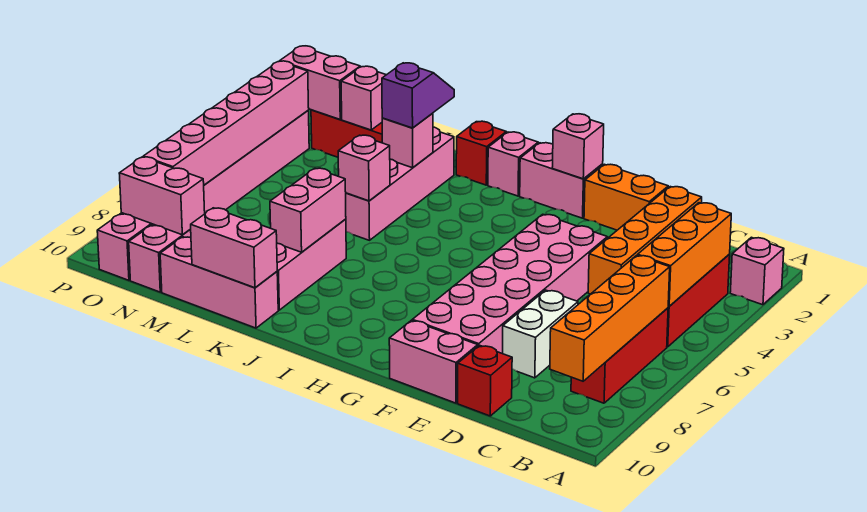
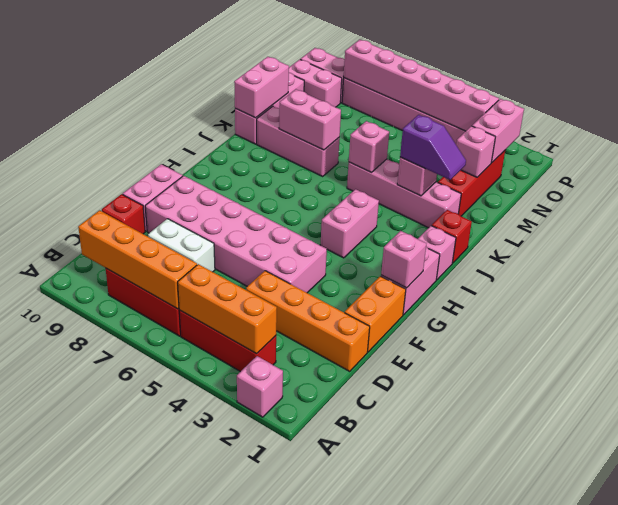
pink 1x2 brick [119,157,205,235] -> pink 1x2 brick moved to [320,189,379,258]

